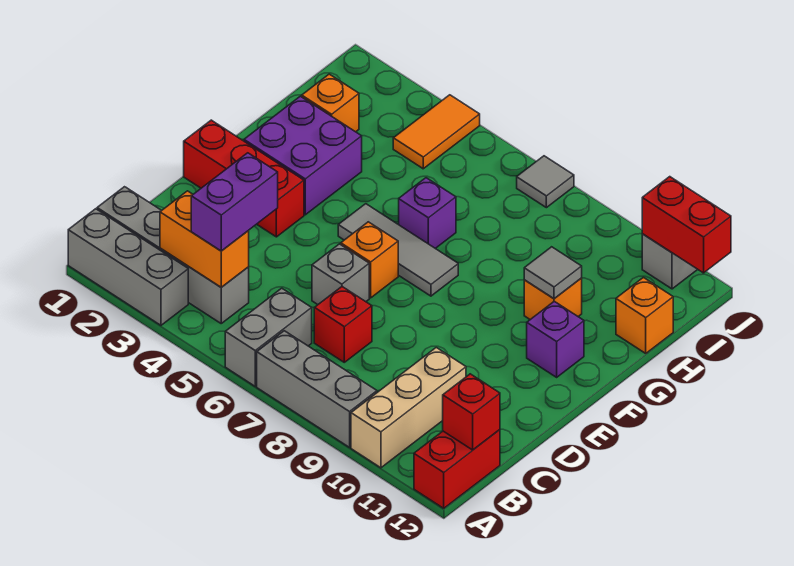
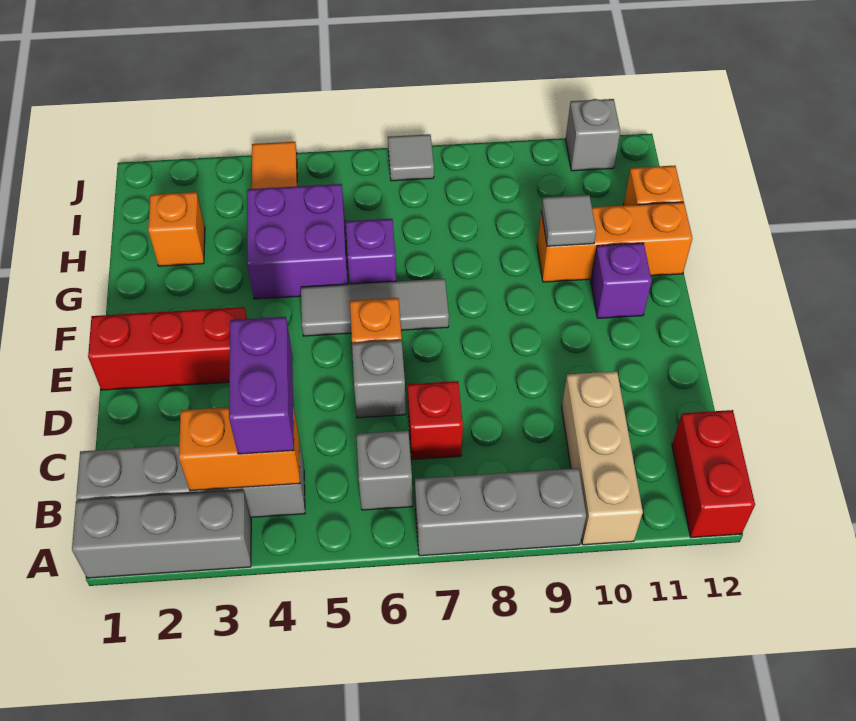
grey 1x2 brick [225,288,312,386] -> grey 1x1 brick [356,431,413,510]
red 1x1 brick [443,374,500,450] -> none
purple 2x2 brick [244,96,362,215] -> purple 2x2 brick moved to [247,184,348,299]
orange 1x1 brick [524,278,582,319] -> orange 1x3 brick [537,202,692,282]
red 1x2 brick [642,177,731,273] -> none

